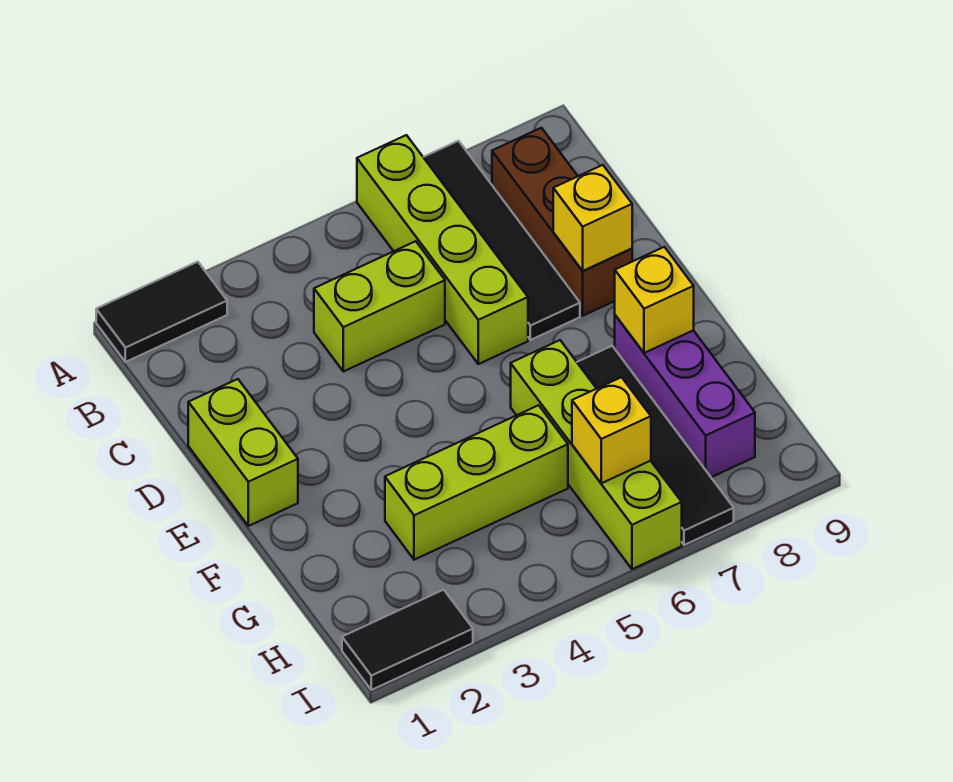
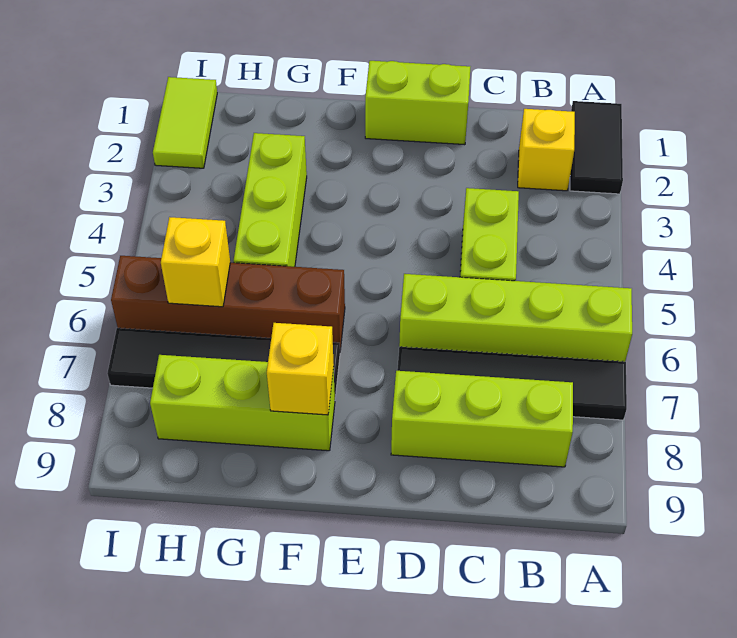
brown 1x3 brick [492,128,632,316] -> lime 1x3 brick [391,371,573,467]
yellow 1x1 brick [553,165,632,271] -> yellow 1x1 brick moved to [518,109,575,191]
lime 1x4 brick [511,340,682,569] -> brown 1x4 brick [111,256,345,350]
purple 1x3 brick [615,315,755,477] -> lime 1x3 brick [150,355,335,451]
black 1x2 tile [342,590,473,690] -> lime 1x2 tile [153,77,217,168]

